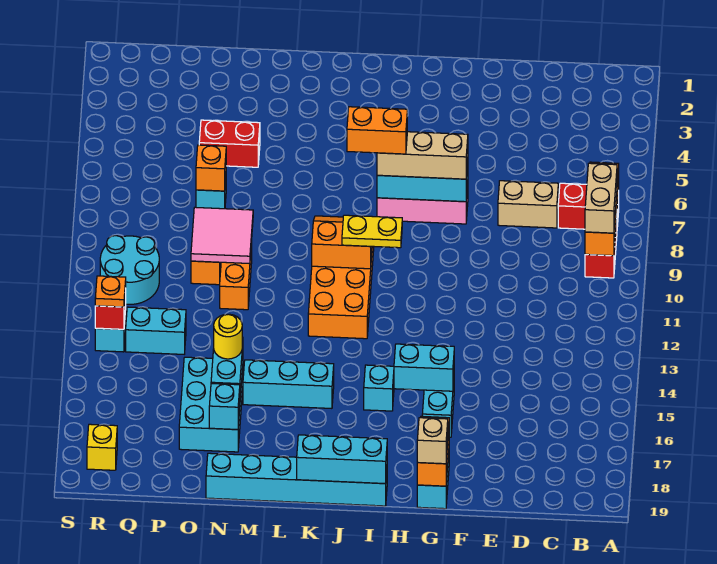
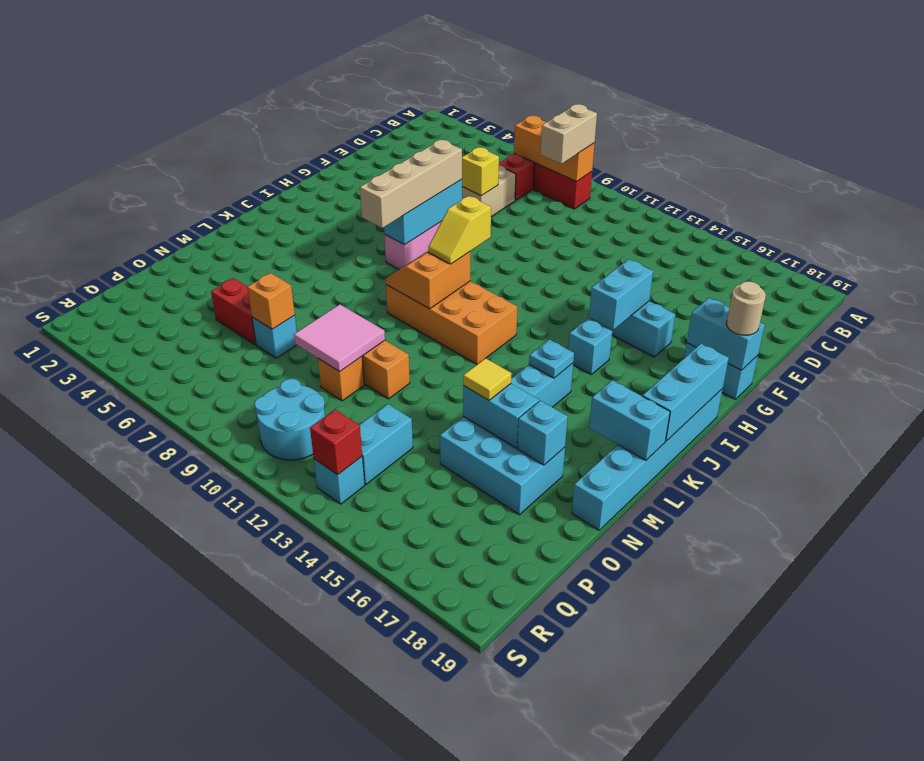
tan 1x2 brick [585,163,617,233] -> tan 1x2 brick turned to [540,104,597,164]
tan 1x3 brick [377,132,468,179] -> tan 1x4 brick [360,140,462,228]
orange 1x2 brick [417,416,449,486] -> cyan 1x2 brick [687,298,765,370]
tan 1x1 brick [417,418,448,464] -> tan 1x1 round brick [726,281,766,335]
orange 1x2 brick [347,107,407,154] -> none
yellow 1x2 plate [342,215,402,248] -> yellow 1x2 slope [428,196,491,264]
none -> cyan 1x1 plate [529,339,574,378]
none -> cyan 1x2 brick [589,380,670,460]
red 1x2 brick [199,120,260,167] -> red 1x2 brick turned to [211,278,256,345]
yellow 1x1 round brick [214,314,242,359] -> yellow 1x1 tile [463,358,512,400]
orange 1x1 plate [95,276,126,307] -> none
yellow 1x1 brick [87,424,117,470] -> yellow 1x1 brick moved to [462,147,499,196]

